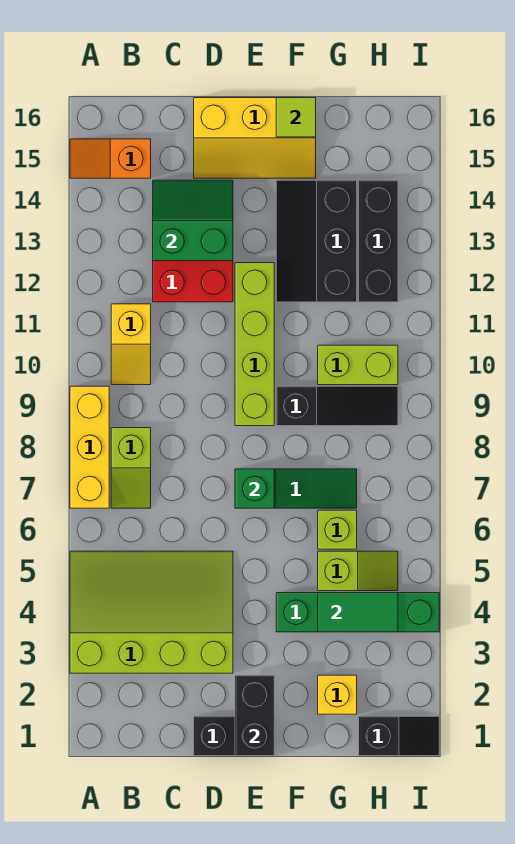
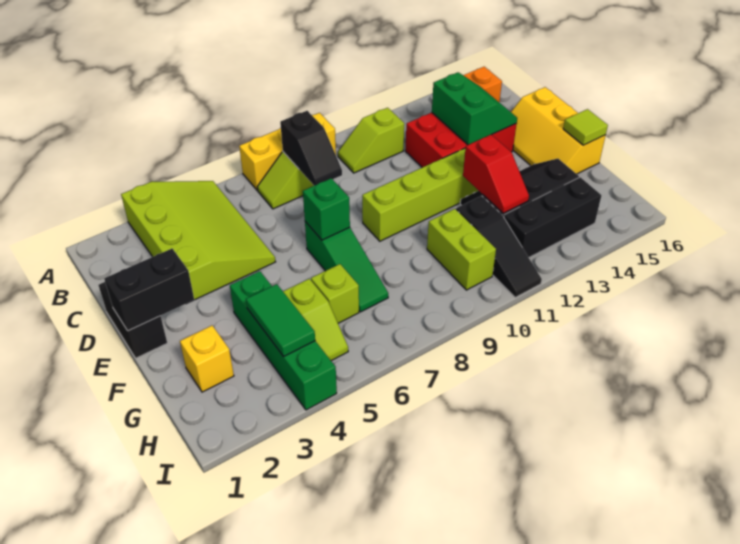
yellow 1x2 slope [111,304,151,385] -> lime 1x2 slope [338,108,404,173]
black 1x3 slope [276,386,398,426] -> black 1x3 slope moved to [456,196,542,297]
none -> red 1x2 slope [463,135,529,213]
black 1x2 slope [359,716,439,756] -> black 1x2 slope moved to [280,111,342,186]

